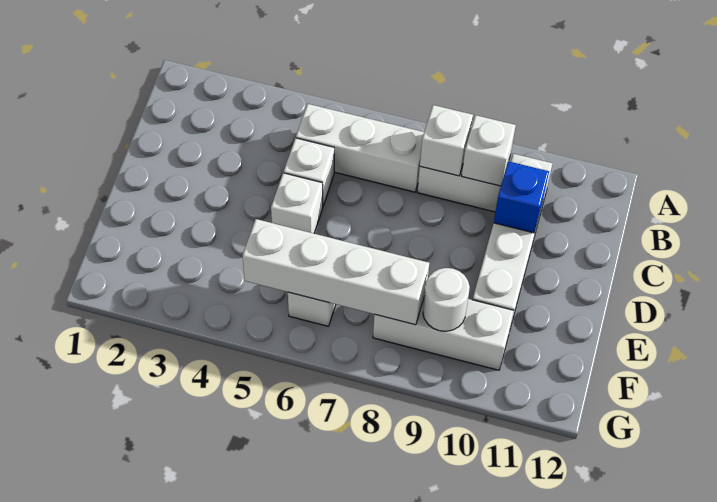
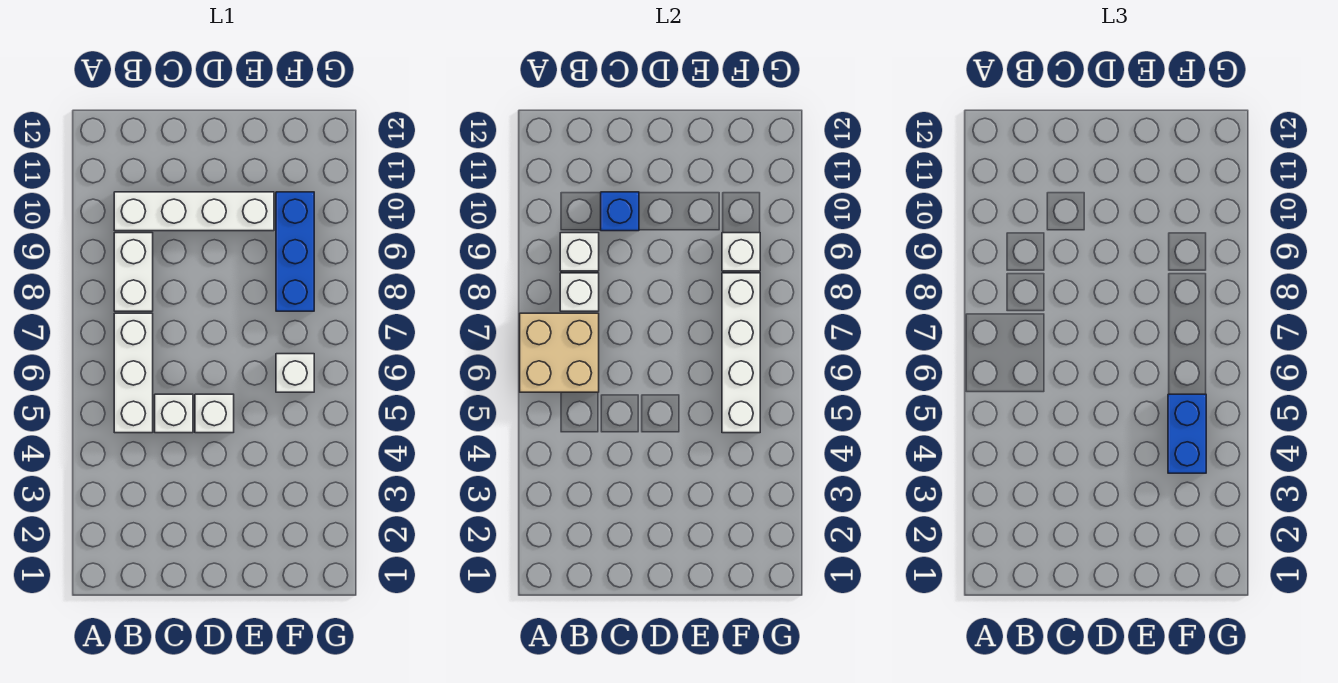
none -> tan 2x2 brick [520,313,599,392]
none -> blue 1x2 brick [1168,394,1206,473]
white 1x3 brick [373,296,514,370] -> blue 1x3 brick [276,192,314,311]
white 1x1 round brick [423,268,470,331] -> white 1x1 brick [722,233,760,271]

